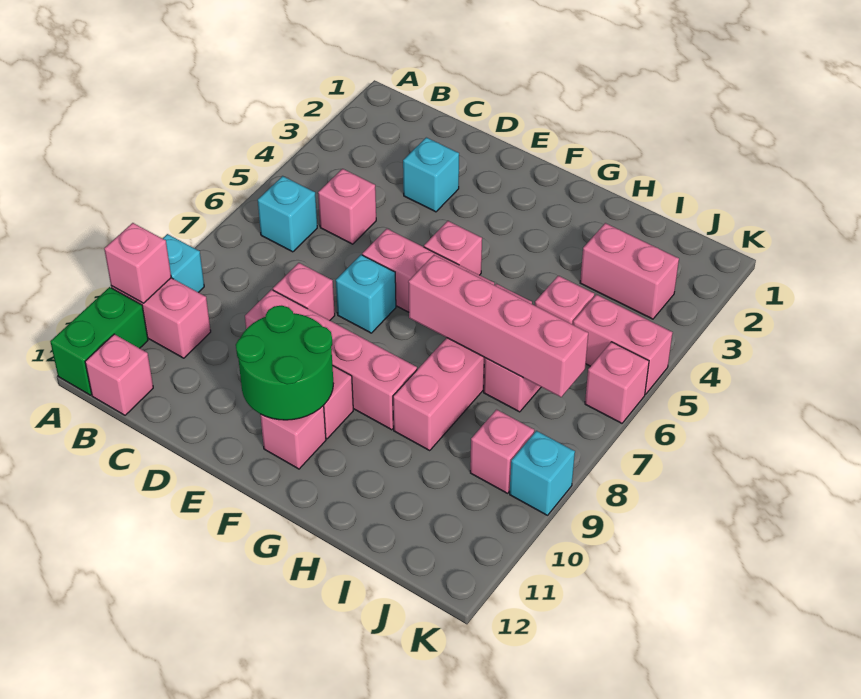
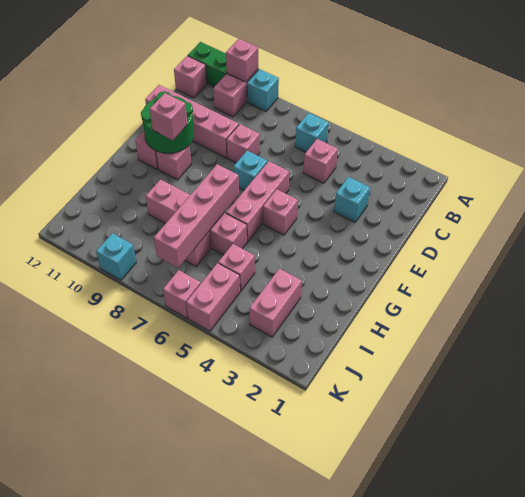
pink 1x4 brick [245,290,417,430] -> pink 1x4 brick turned to [145,85,239,158]
pink 1x1 brick [470,410,534,493] -> pink 1x1 brick moved to [150,93,187,140]

